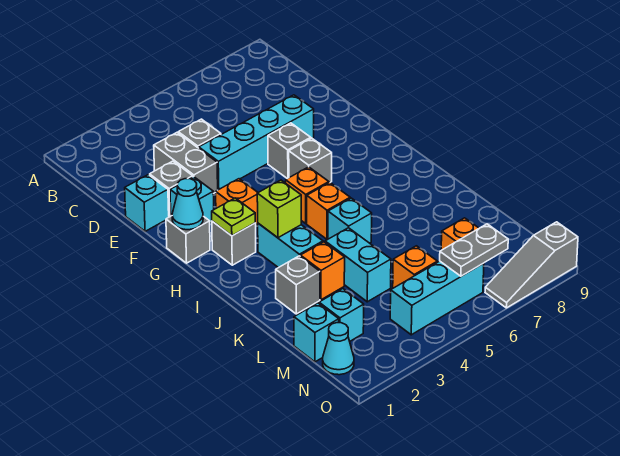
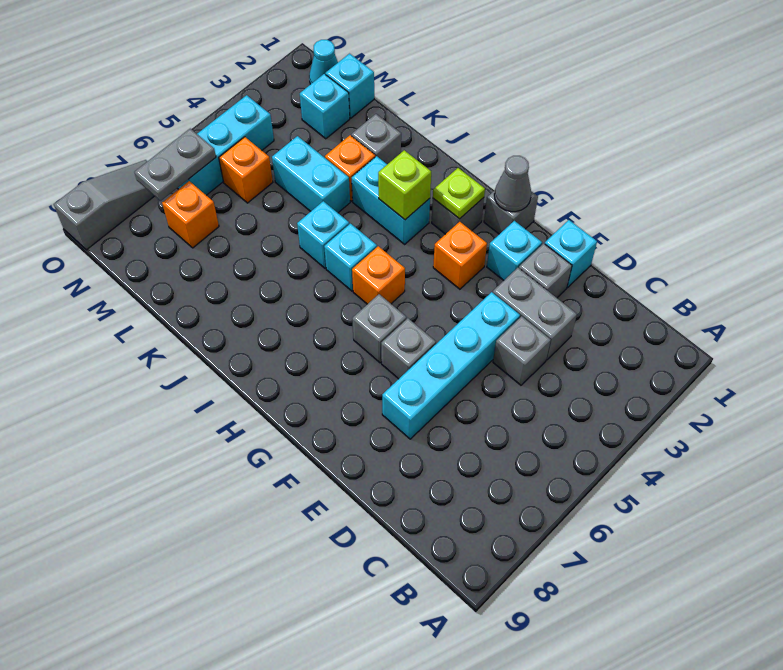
cyan 1x1 cone [172,179,203,230] -> grey 1x1 cone [494,156,531,212]
orange 1x1 brick [307,183,350,239] -> cyan 1x1 brick [324,224,377,291]

